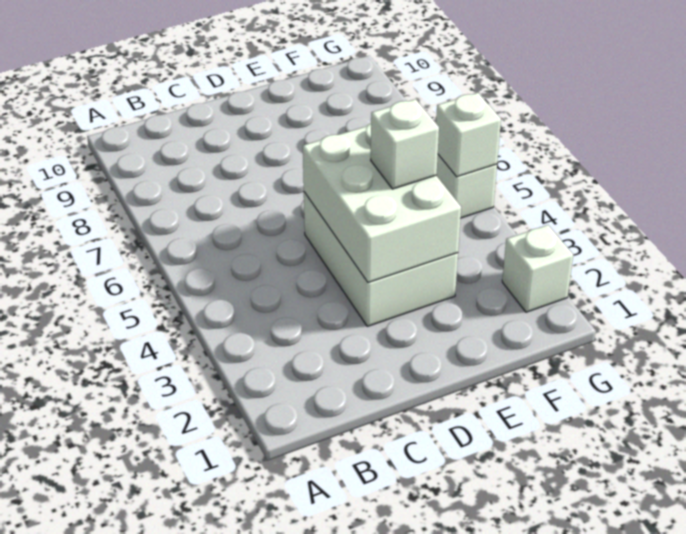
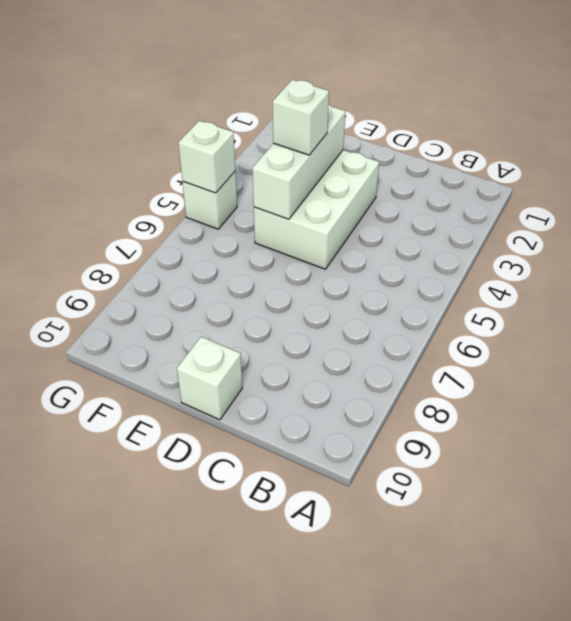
white 2x3 brick [303,123,461,283] -> white 1x3 brick [252,104,345,219]
white 1x1 brick [502,225,573,312] -> white 1x1 brick moved to [177,337,242,420]

